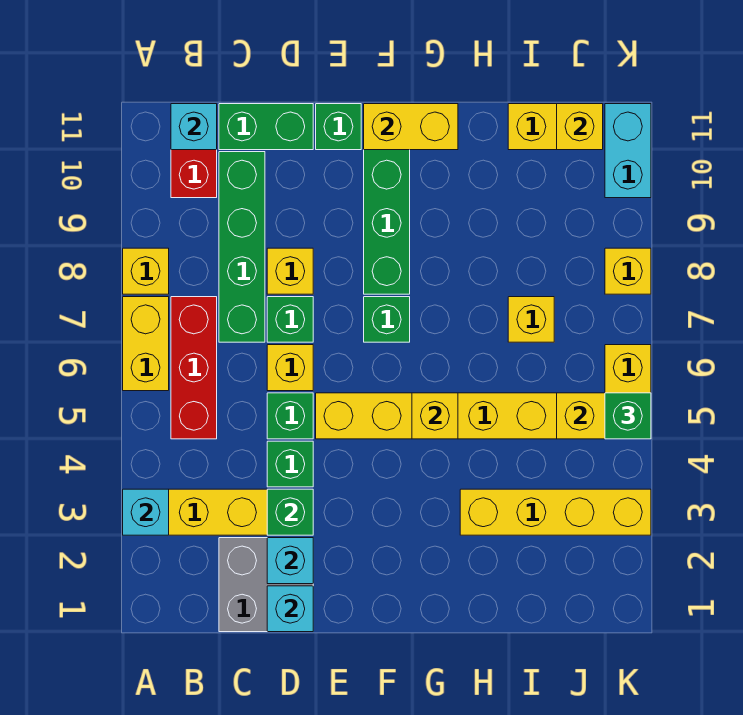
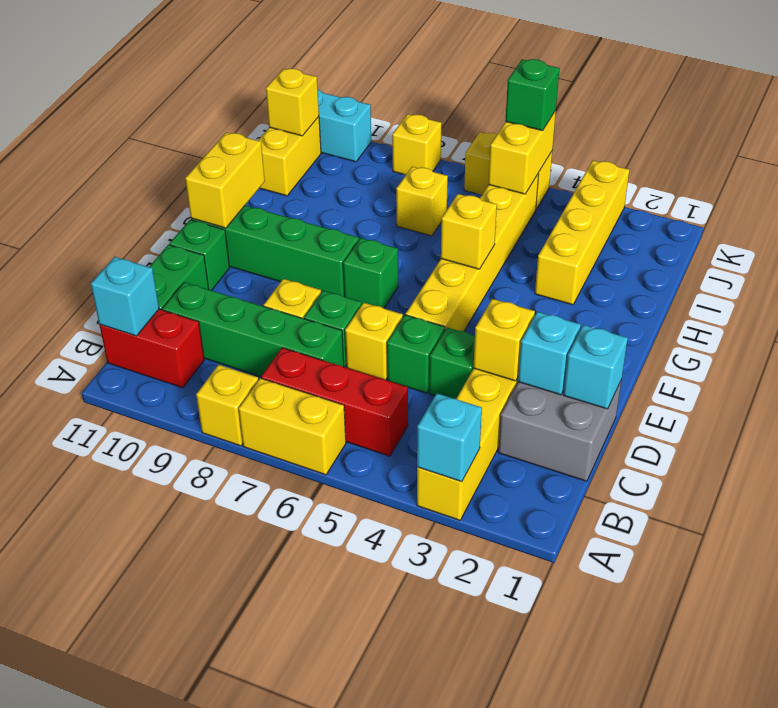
green 1x1 brick [267,489,313,535] -> yellow 1x1 brick [473,299,535,381]

